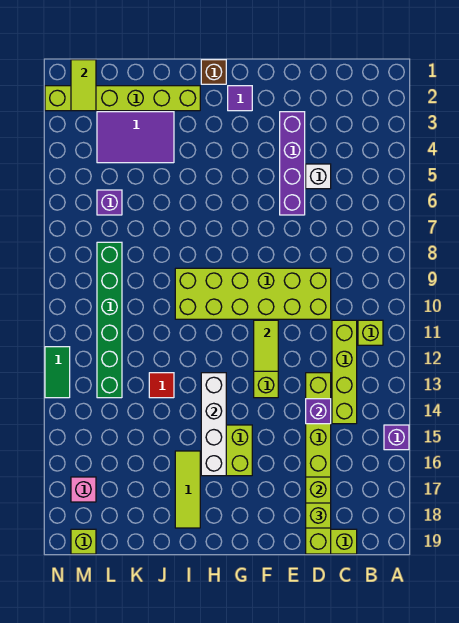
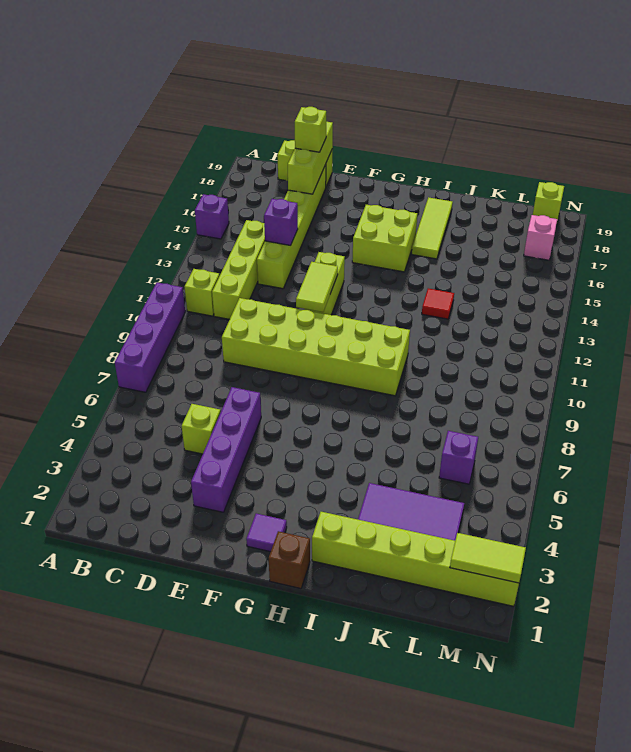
none -> purple 1x4 brick [115,282,185,392]
white 1x1 brick [306,164,331,189] -> lime 1x1 brick [182,404,221,454]
white 1x4 brick [201,373,226,476] -> none
green 1x6 brick [97,242,122,398] -> none
lime 1x2 tile [71,60,96,111] -> lime 1x2 tile turned to [450,533,526,583]
green 1x2 tile [45,347,70,398] -> none

